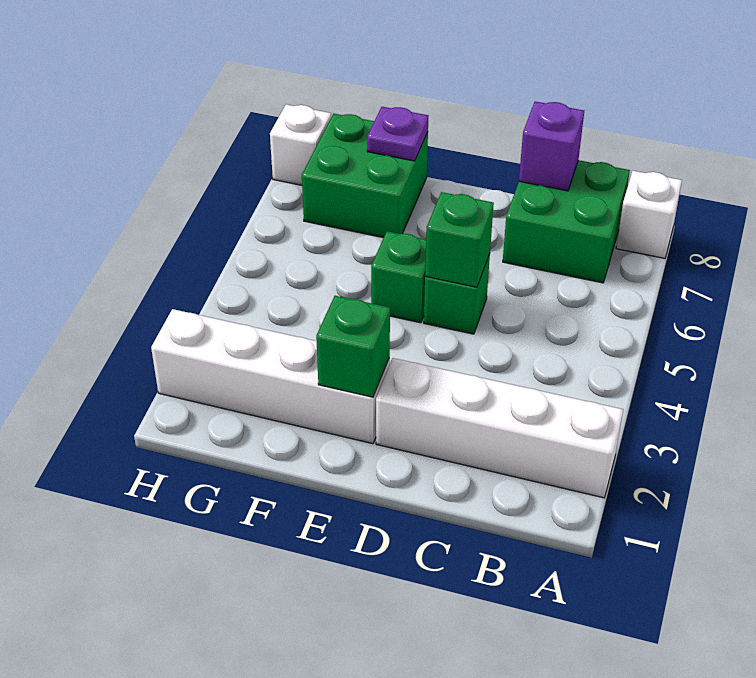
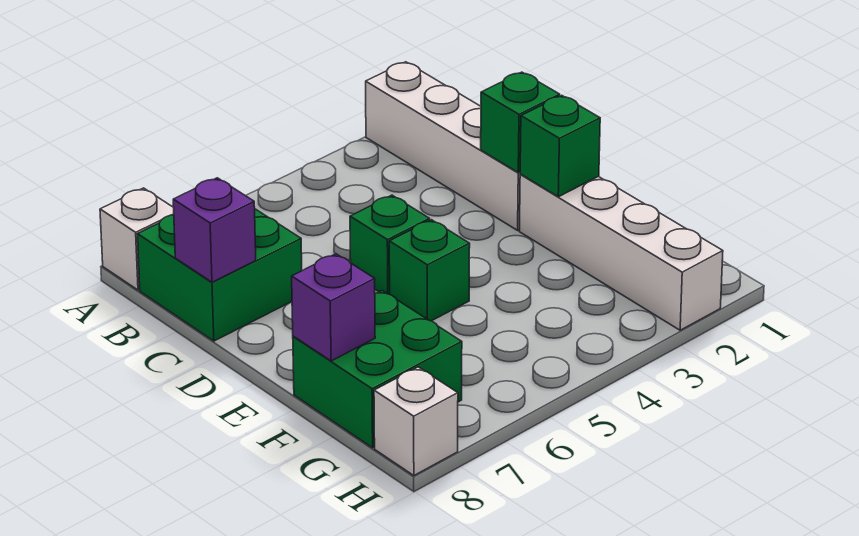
green 1x1 brick [425,192,494,287] -> green 1x1 brick moved to [481,72,560,173]
purple 1x1 plate [367,107,429,161] -> purple 1x1 brick [292,254,375,361]

